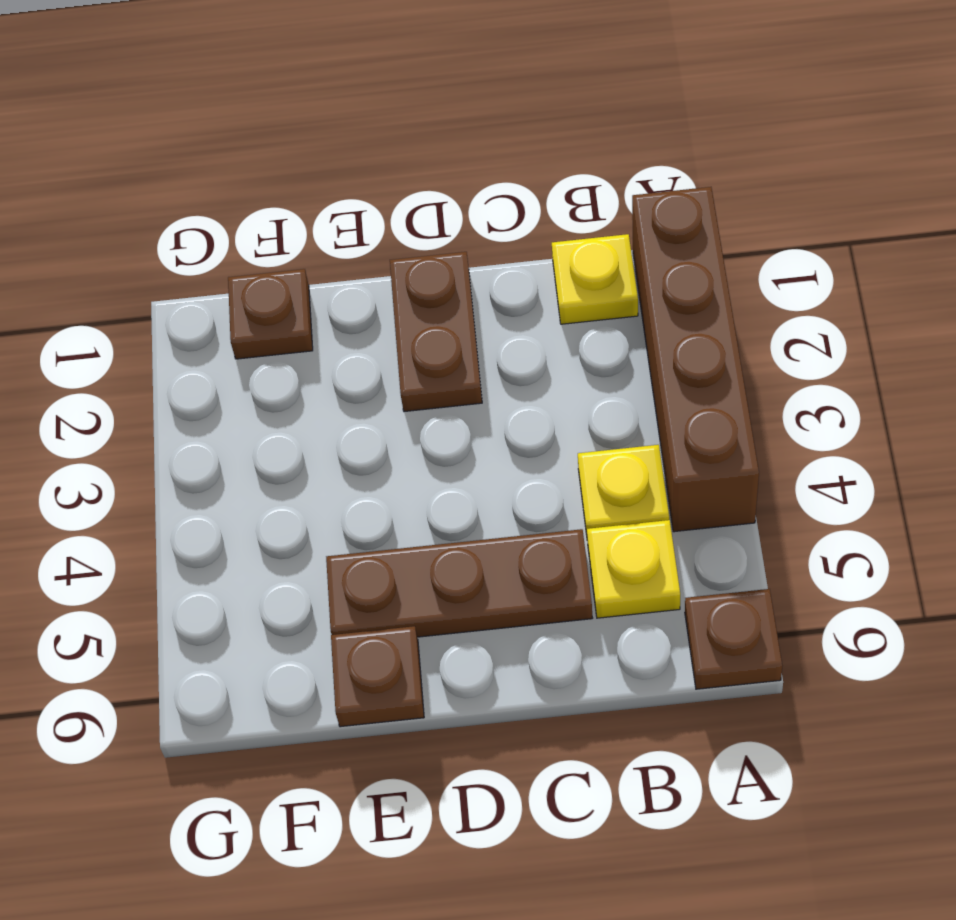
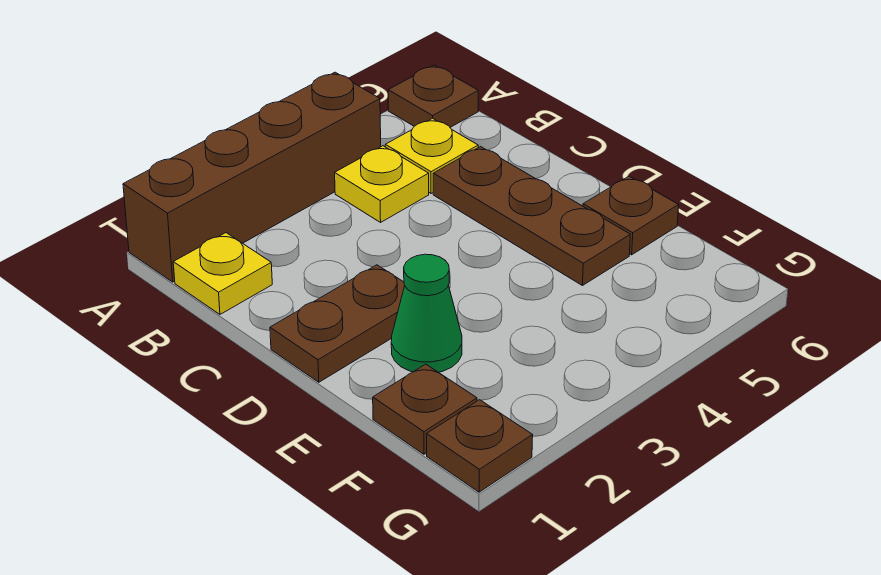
none -> green 1x1 cone [391,254,462,372]
none -> brown 1x1 plate [427,400,533,492]

